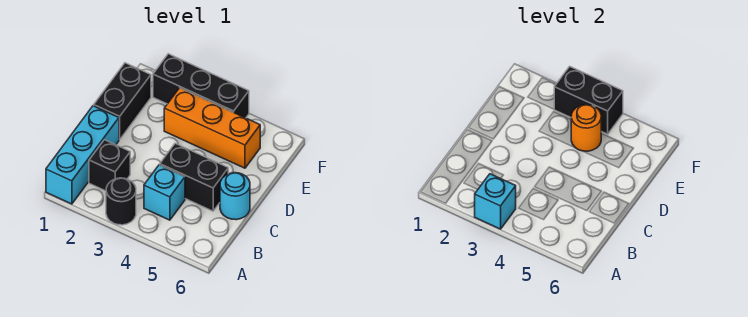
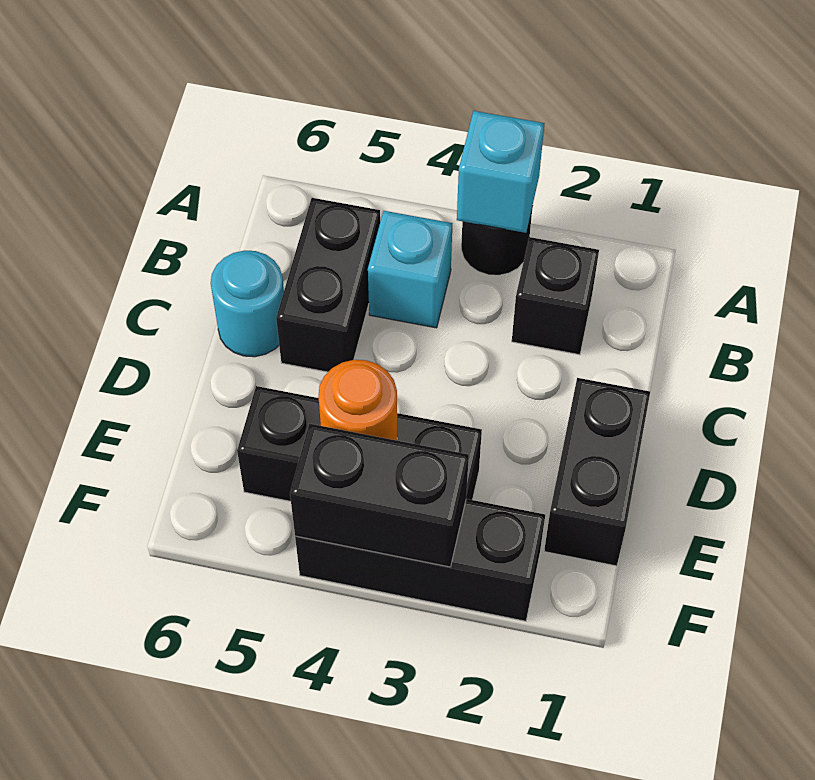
cyan 1x3 brick [46,106,119,204] -> none
black 1x2 brick [160,143,228,211] -> black 1x2 brick turned to [276,198,380,372]
orange 1x3 brick [164,88,260,168] -> black 1x3 brick [237,386,482,501]

